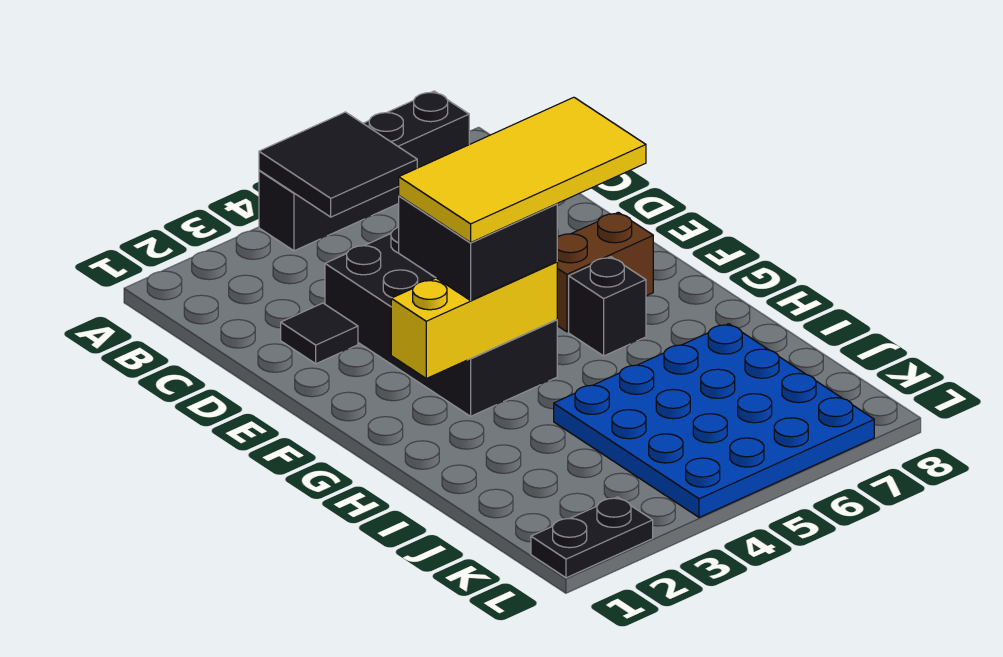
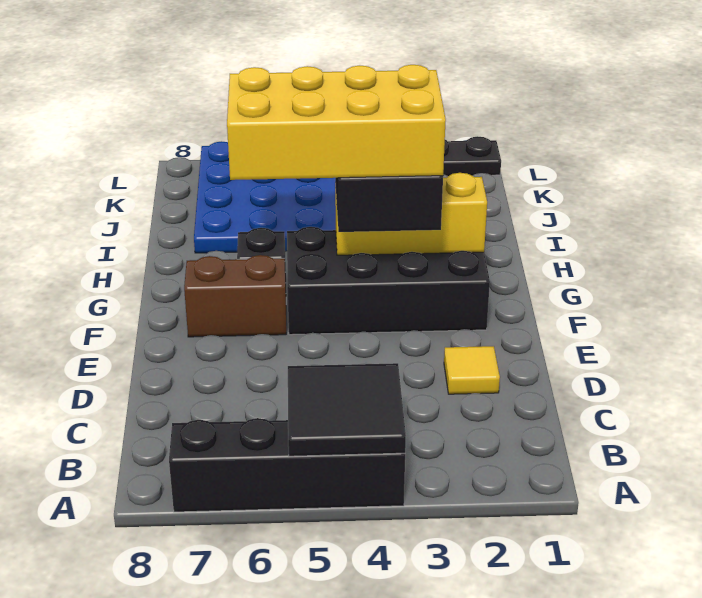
black 1x1 tile [281,303,358,364] -> yellow 1x1 tile [444,346,500,394]
black 2x4 brick [325,227,557,416] -> black 2x4 brick turned to [287,227,490,335]
yellow 2x4 tile [399,97,646,242] -> yellow 2x4 brick [227,65,446,180]

